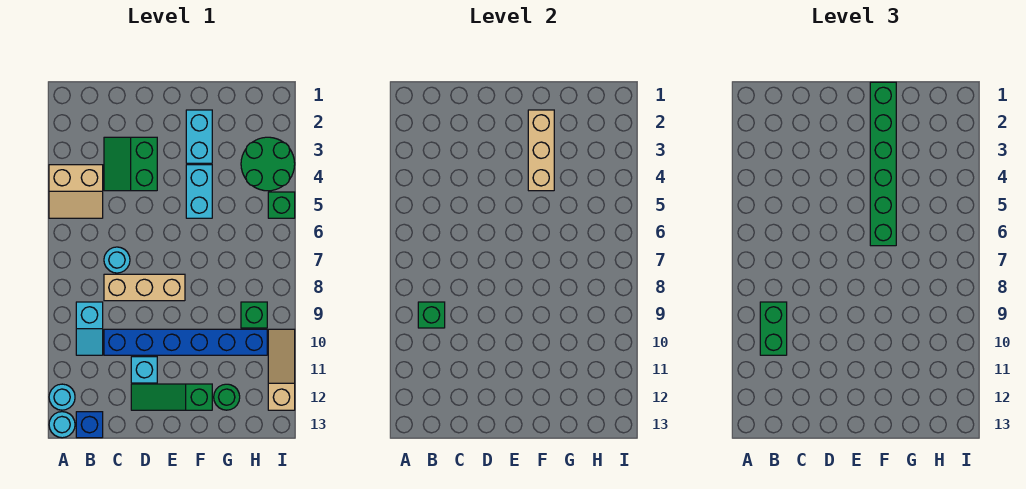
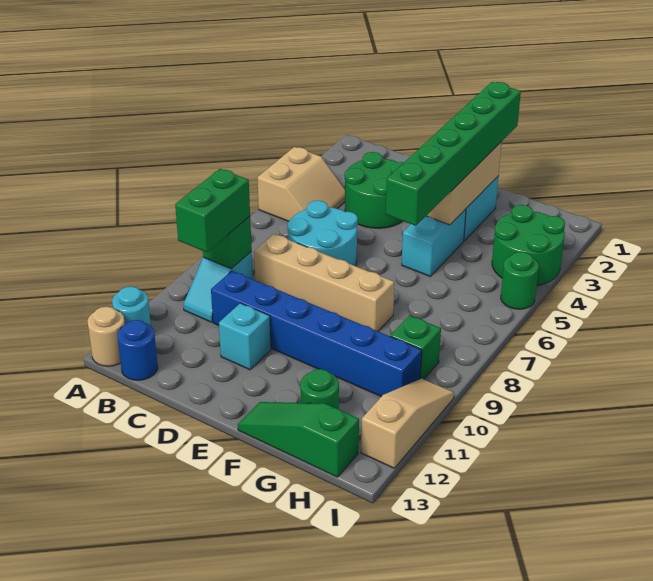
tan 2x2 slope [49,165,103,218] -> tan 2x2 slope turned to [257,147,345,221]
cyan 1x1 round brick [49,412,75,438] -> tan 1x1 round brick [88,307,125,366]
blue 1x1 brick [76,412,103,438] -> blue 1x1 round brick [117,320,158,380]
green 2x2 slope [104,137,157,191] -> green 2x2 round brick [345,152,404,228]
cyan 1x1 round brick [104,247,130,273] -> cyan 2x2 round brick [287,200,358,266]
tan 1x3 brick [104,274,185,301] -> tan 1x4 brick [254,234,395,331]
green 1x3 slope [131,384,212,410] -> green 1x3 slope moved to [238,402,359,477]
green 1x1 brick [268,192,295,218] -> green 1x1 round brick [501,252,539,309]

